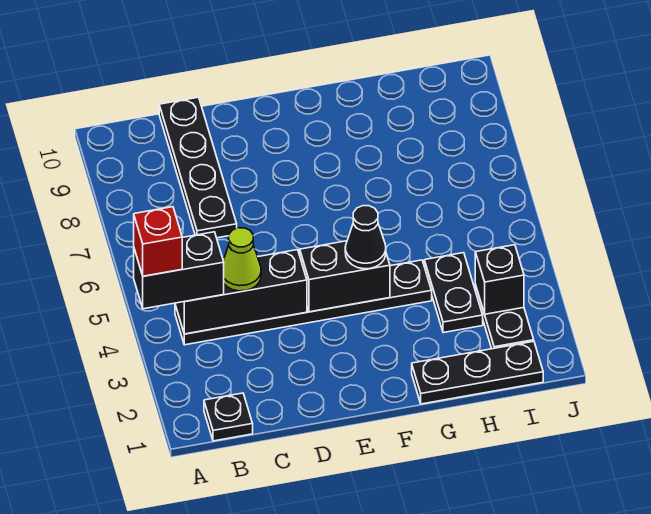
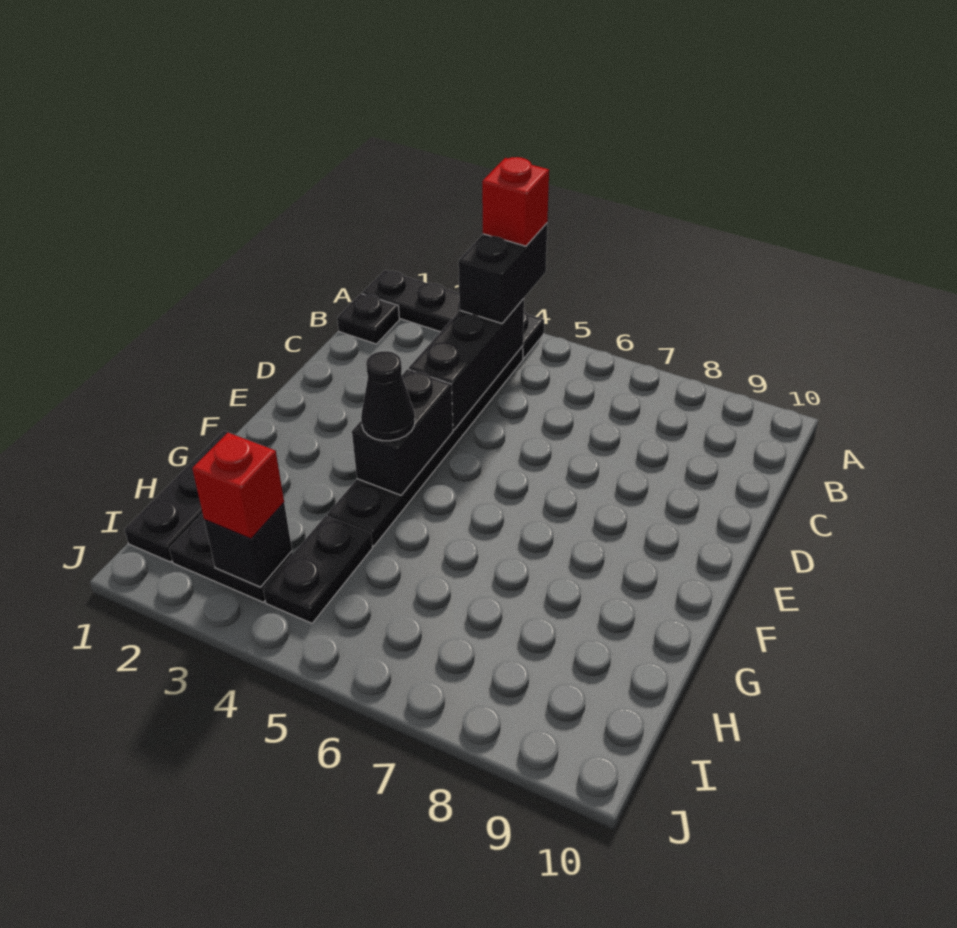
lime 1x1 cone [223,228,261,291] -> none
black 1x4 plate [159,97,237,238] -> black 1x4 plate moved to [362,270,544,359]
black 1x2 plate [424,253,483,333] -> black 1x2 plate turned to [263,516,373,623]
none -> red 1x1 brick [192,432,284,539]

